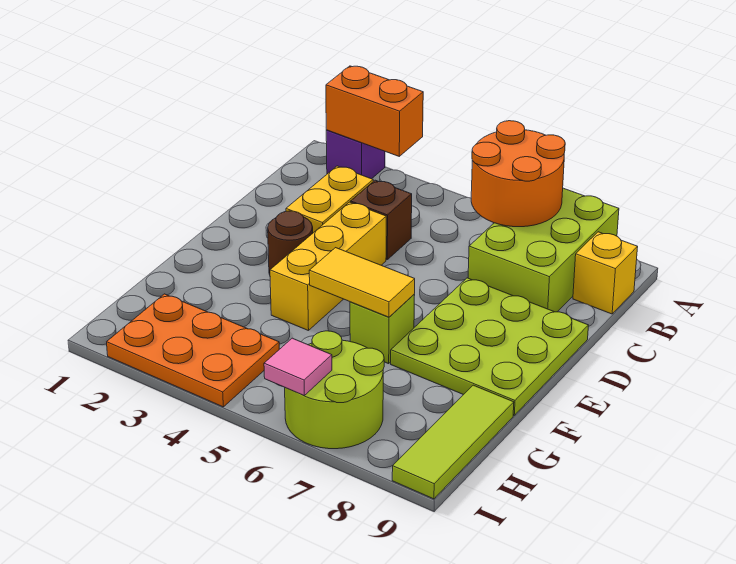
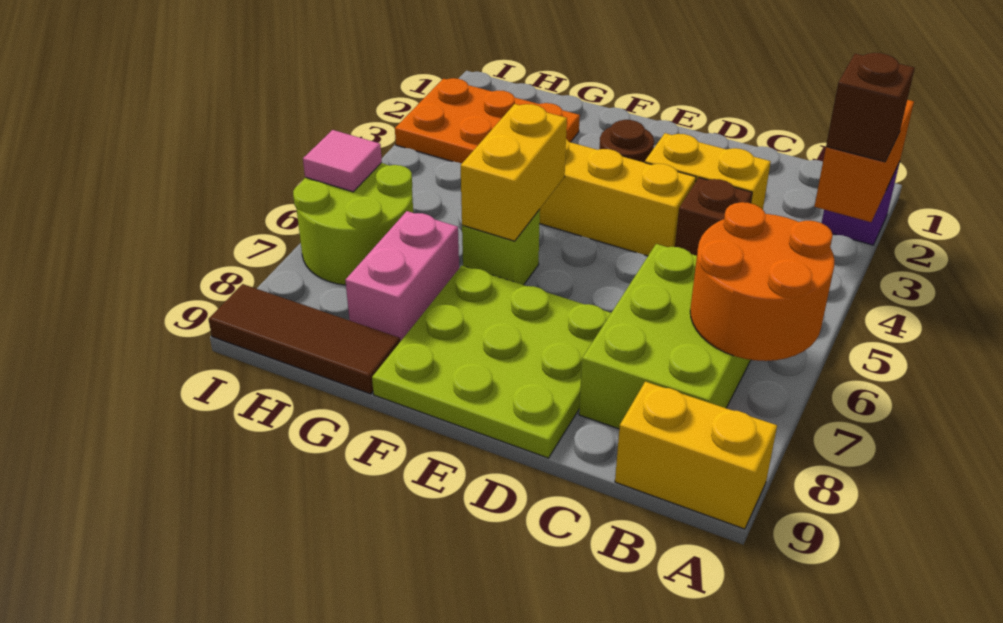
none -> brown 1x1 brick [826,53,915,162]
lime 2x3 brick [468,188,619,312] -> lime 2x3 brick turned to [579,244,751,429]
yellow 1x1 brick [573,232,638,314] -> yellow 1x2 brick [615,382,777,529]
yellow 1x2 tile [309,248,415,317] -> yellow 1x2 brick [461,104,567,241]
none -> pink 1x2 brick [345,211,459,341]
lime 1x3 tile [392,385,514,499] -> brown 1x3 tile [209,284,400,394]
orange 2x3 plate [107,294,279,407] -> orange 2x3 plate turned to [395,78,580,163]

